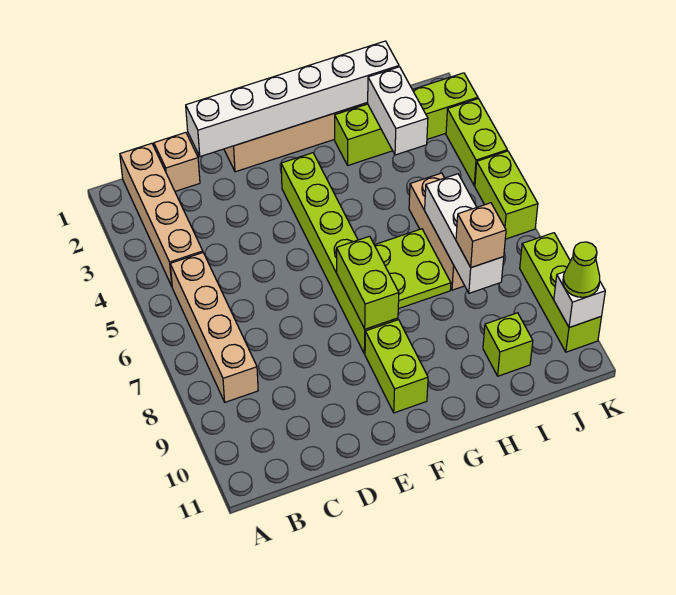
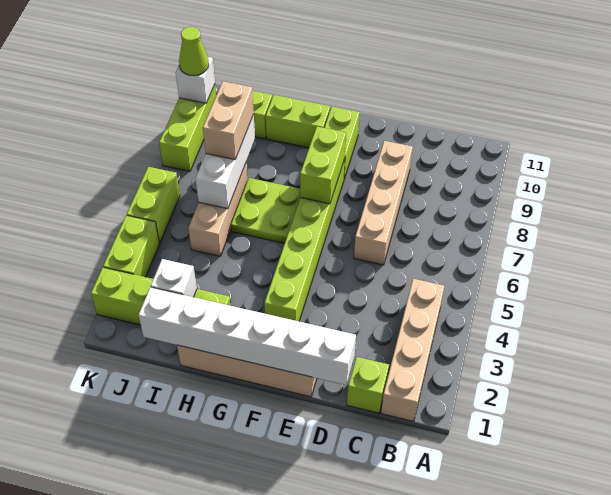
tan 1x4 brick [170,253,258,402] -> tan 1x4 brick moved to [354,141,413,265]
tan 1x1 brick [154,132,200,191] -> lime 1x1 brick [347,357,389,413]
none -> lime 1x2 brick [266,95,330,148]
white 1x2 brick [368,67,428,155] -> white 1x1 brick [151,259,197,297]
tan 1x1 brick [456,203,506,268] -> tan 1x2 brick [203,82,254,159]

